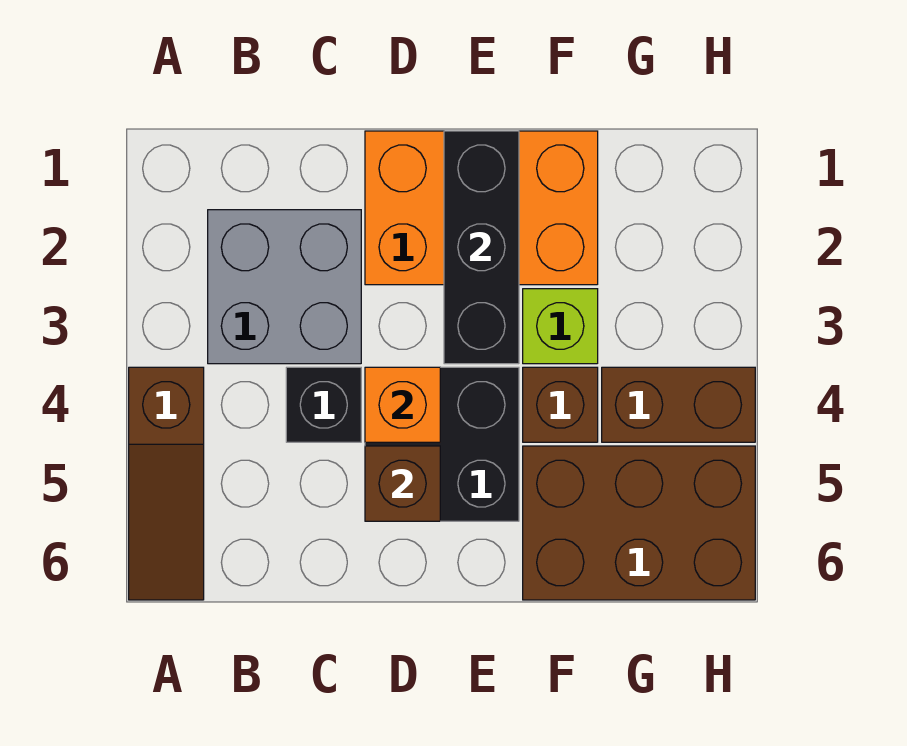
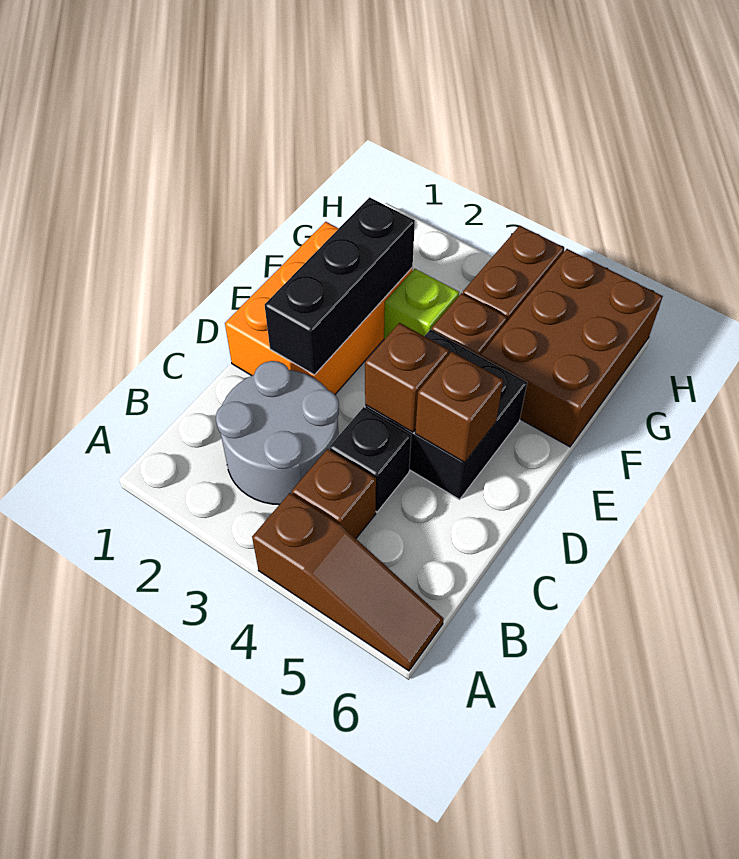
grey 2x2 brick [208,210,361,364] -> grey 2x2 round brick [216,361,339,505]
none -> brown 1x1 brick [292,449,376,538]
orange 1x1 brick [365,367,440,442] -> brown 1x1 brick [365,323,449,432]
black 1x3 brick [444,131,519,364] -> black 1x3 brick turned to [265,197,415,375]

